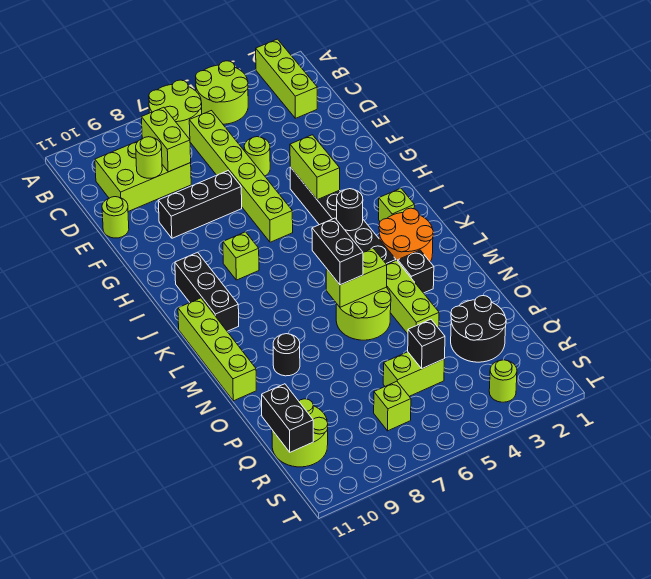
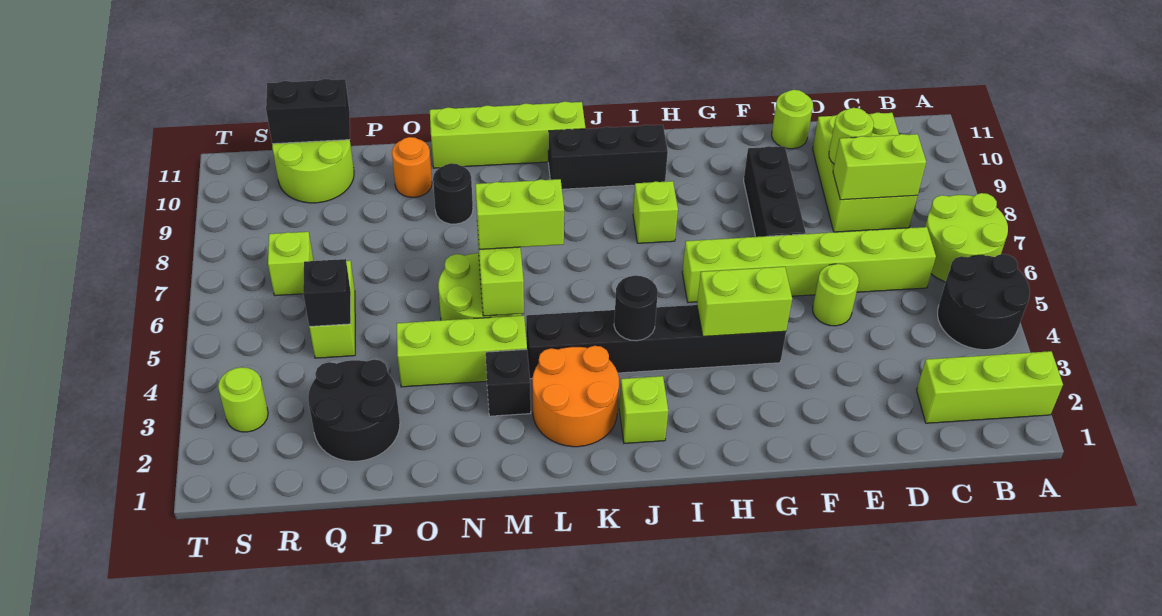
lime 2x2 round brick [195,61,248,124] -> black 2x2 round brick [938,254,1030,350]
black 1x2 brick [312,218,363,285] -> lime 1x2 brick [475,179,564,249]
none -> orange 1x1 round brick [392,137,432,197]

